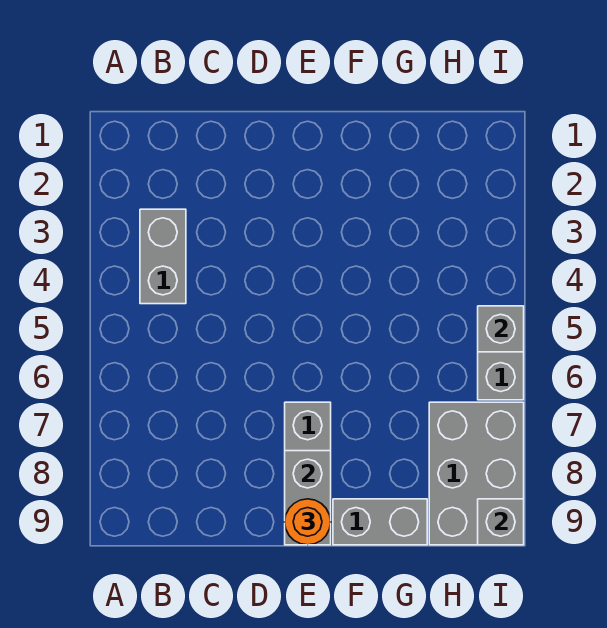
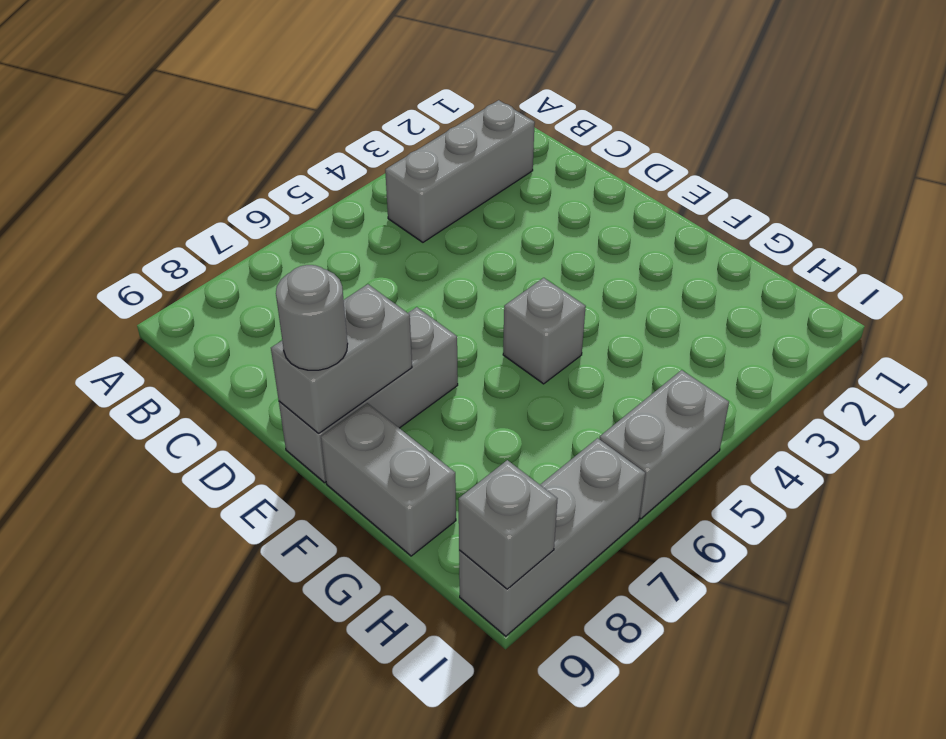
grey 1x2 brick [140,209,186,304] -> grey 1x3 brick [385,100,535,242]
orange 1x1 round brick [285,499,331,545] -> grey 1x1 round brick [276,265,348,370]
grey 2x3 brick [429,402,524,545] -> grey 1x3 brick [459,438,645,636]
grey 1x1 brick [478,306,524,352] -> grey 1x1 brick moved to [503,278,586,384]

